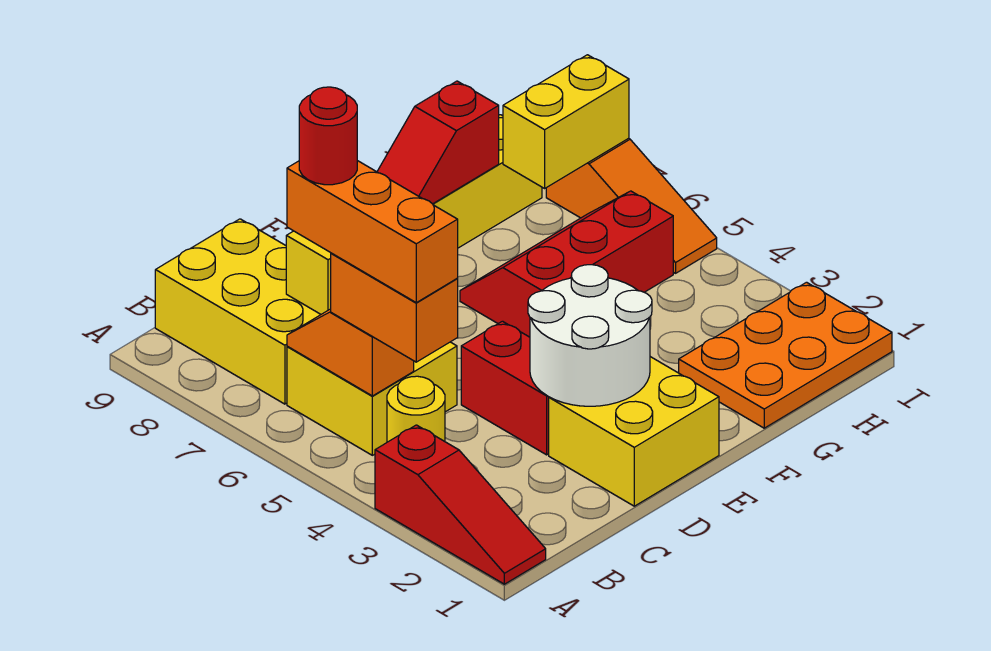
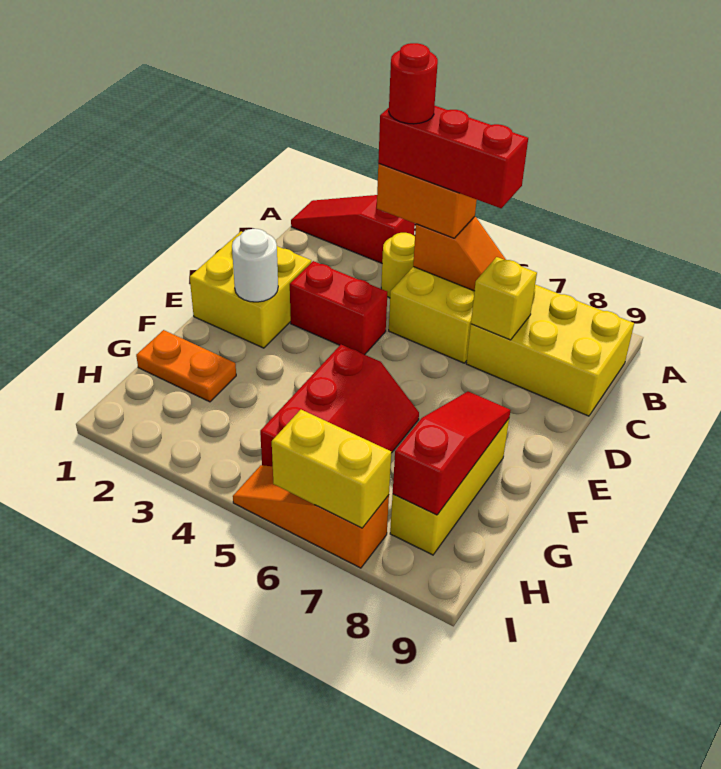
orange 1x3 brick [287,161,458,303] -> red 1x3 brick [378,106,528,208]
red 1x1 round brick [299,87,357,185] -> red 1x1 round brick moved to [389,43,438,124]
white 2x2 round brick [528,265,652,406] -> white 1x1 round brick [232,229,278,302]
red 1x2 slope [377,81,499,204] -> red 1x3 slope [393,391,511,515]
orange 2x3 plate [679,282,892,428] -> orange 1x2 plate [136,330,236,402]
yellow 1x2 brick [503,55,629,188] -> yellow 1x2 brick turned to [272,410,391,528]

